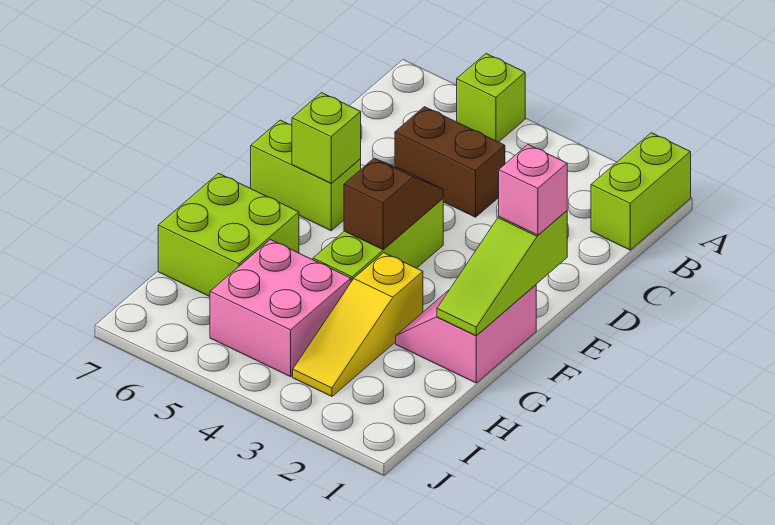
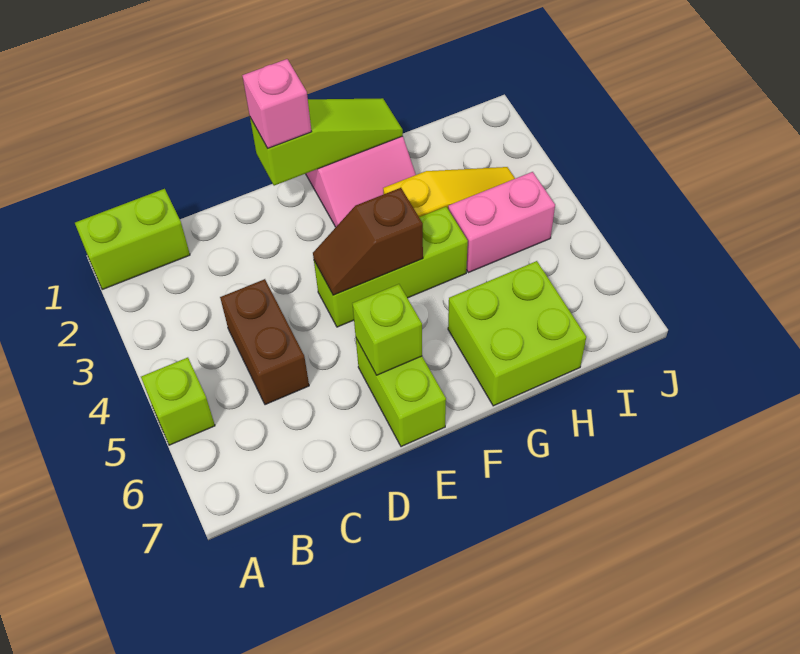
pink 2x2 brick [210,240,351,377] -> pink 1x2 brick [448,172,555,273]

